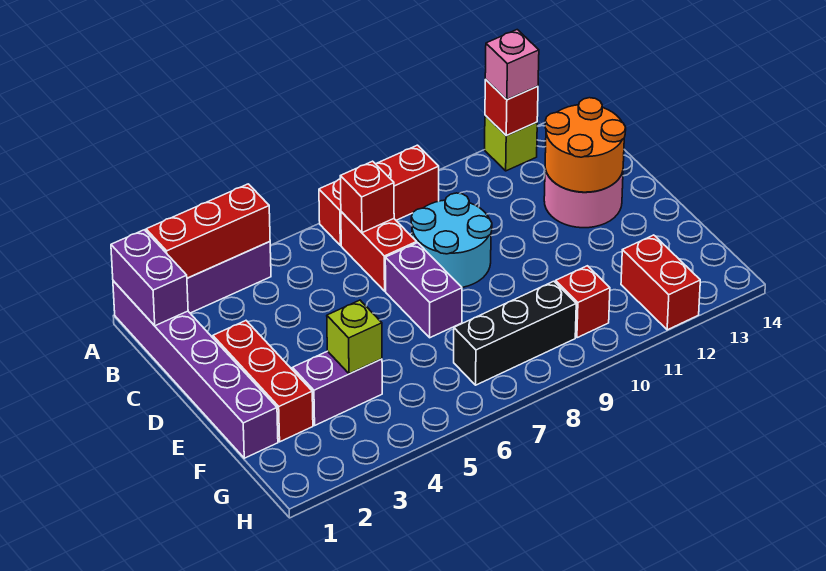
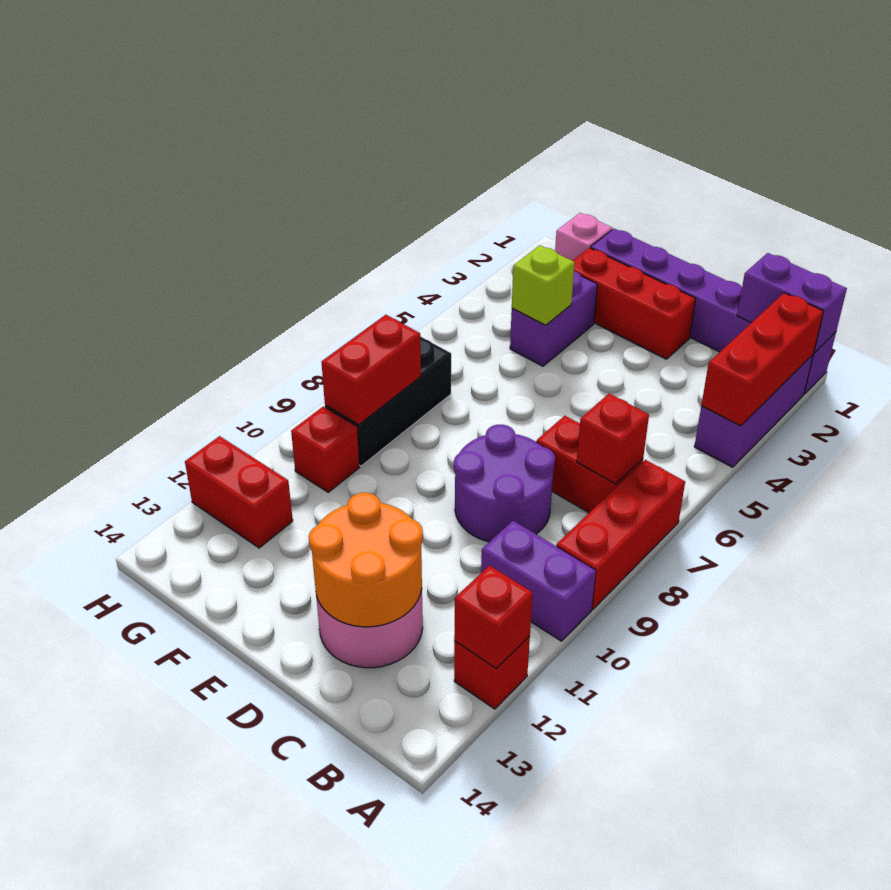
lime 1x1 brick [485,115,537,171] -> red 1x1 brick [454,636,530,709]
pink 1x1 brick [485,30,539,100] -> pink 1x1 brick moved to [555,213,612,261]
cyan 2x2 round brick [411,193,492,287] -> purple 2x2 round brick [454,425,555,542]
purple 1x2 brick [385,243,462,338] -> purple 1x2 brick moved to [481,521,596,641]
none -> red 1x2 brick [322,315,421,425]

